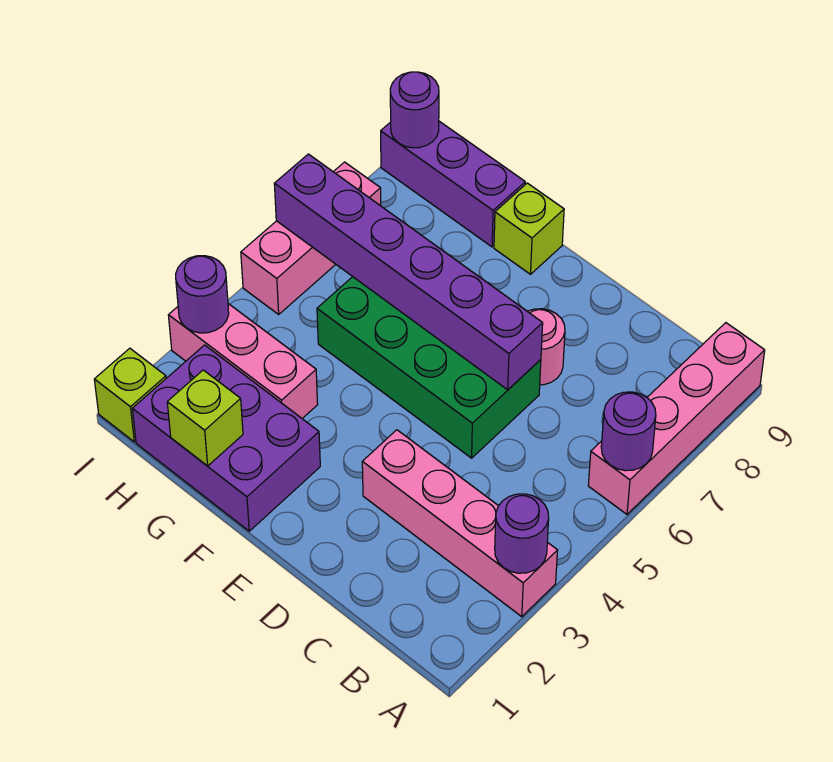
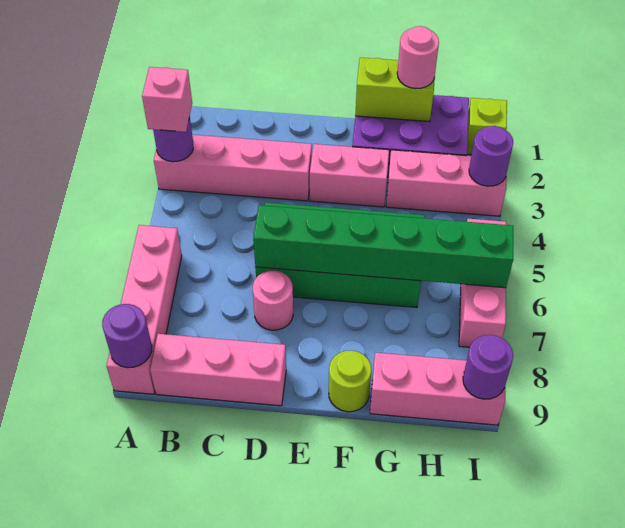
none -> pink 1x1 brick [142,67,192,132]
purple 1x1 round brick [601,392,656,471] -> purple 1x1 round brick moved to [102,304,152,368]
none -> pink 1x3 brick [150,334,286,406]
purple 1x6 brick [274,154,543,390] -> green 1x6 brick [253,205,513,288]
none -> pink 1x2 brick [310,144,389,207]
lime 1x1 brick [494,183,564,274] -> lime 1x1 round brick [329,350,371,412]
lime 1x1 brick [167,370,243,466] -> lime 1x2 brick [355,58,435,122]
none -> pink 1x1 round brick [397,26,439,89]
purple 1x3 brick [381,121,525,247] -> pink 1x3 brick [370,353,505,425]

